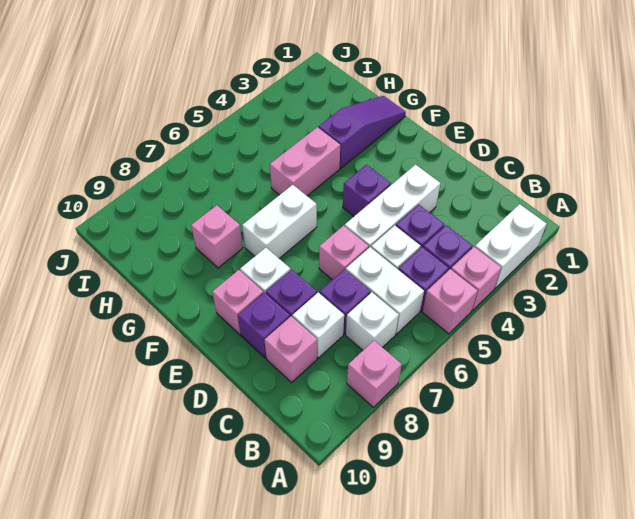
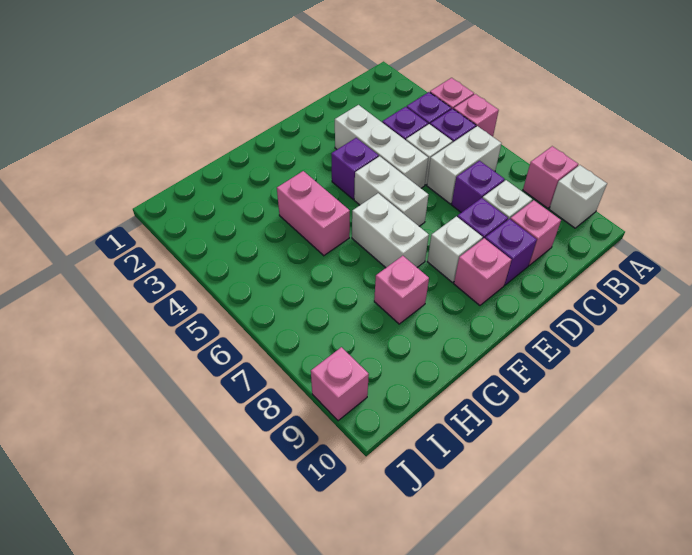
white 1x2 brick [475,204,547,288] -> white 1x2 brick moved to [354,156,428,226]
white 1x1 brick [346,292,399,350] -> white 1x1 brick moved to [549,165,607,228]
pink 1x1 brick [319,226,369,280] -> pink 1x1 brick moved to [311,347,369,421]
purple 1x3 slope [318,96,406,168] -> none

